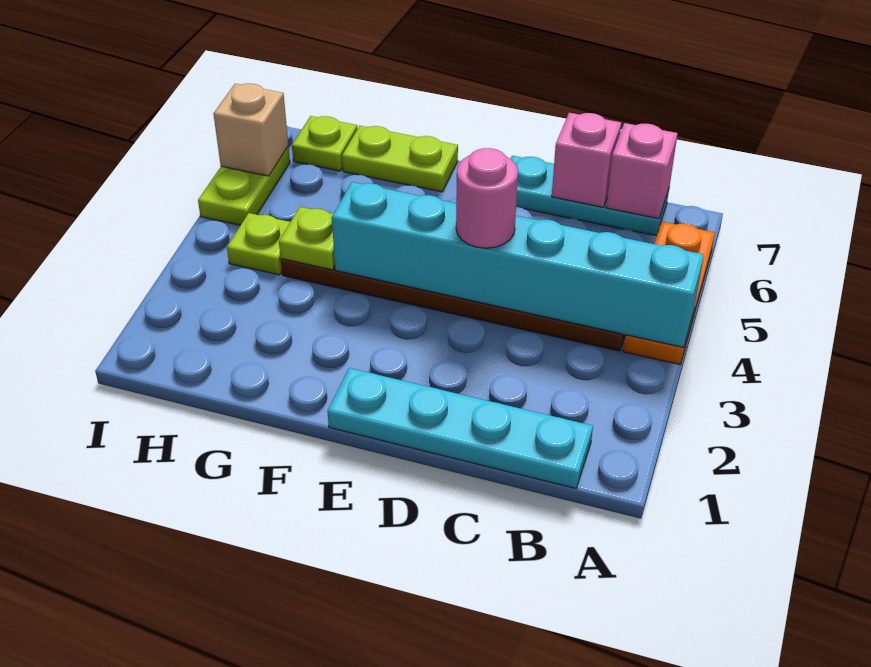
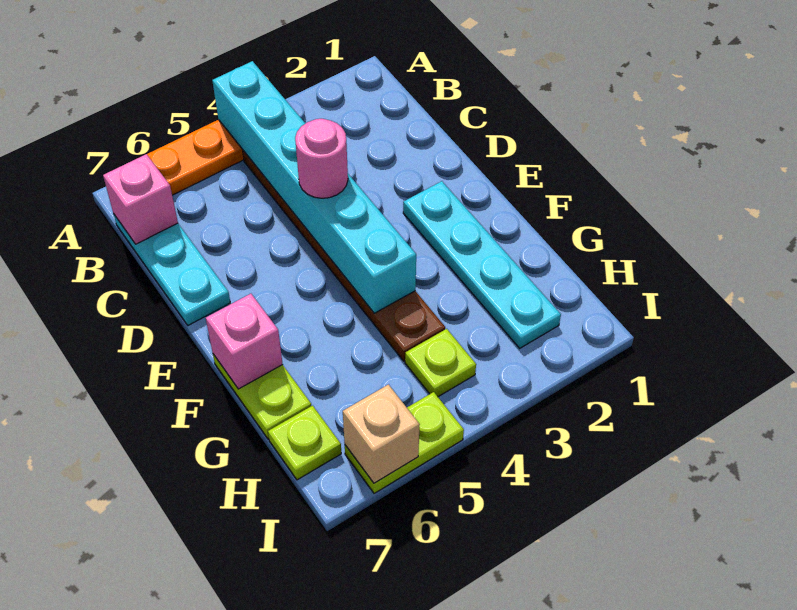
cyan 1x4 plate [327,368,593,488] -> cyan 1x4 plate moved to [403,181,561,348]
pink 1x1 brick [552,113,621,207] -> pink 1x1 brick moved to [206,294,283,389]
lime 1x1 plate [279,207,335,270] -> none

